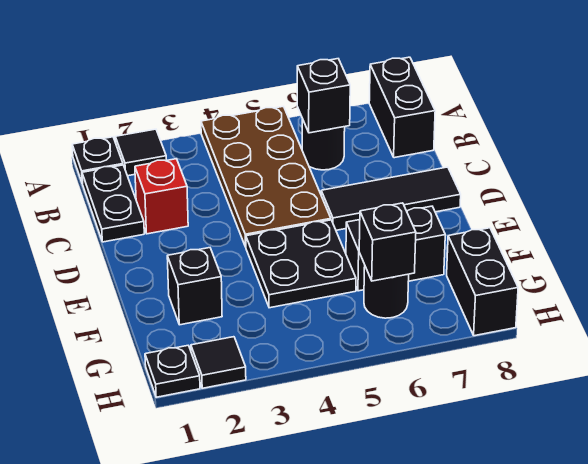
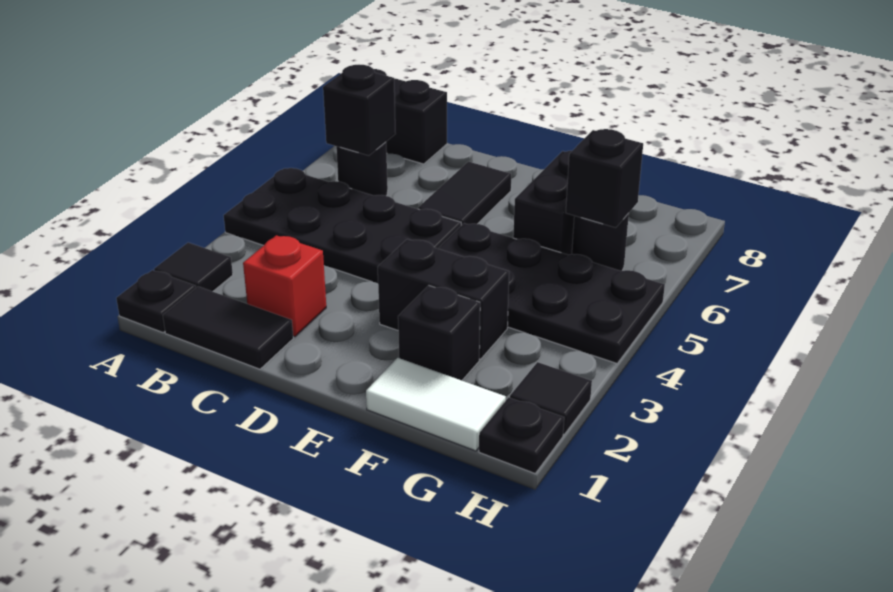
brown 2x4 plate [201,106,331,247] -> black 2x4 plate [224,168,461,283]
black 1x2 plate [82,165,144,242] -> black 1x2 tile [163,286,293,369]
black 1x3 tile [321,167,461,230] -> black 1x2 tile [418,162,511,225]
black 2x2 plate [246,220,356,308] -> black 2x4 plate [438,223,665,363]
none -> white 1x2 tile [366,358,506,451]
black 1x2 brick [447,228,518,336] -> black 1x2 brick moved to [378,239,509,359]

